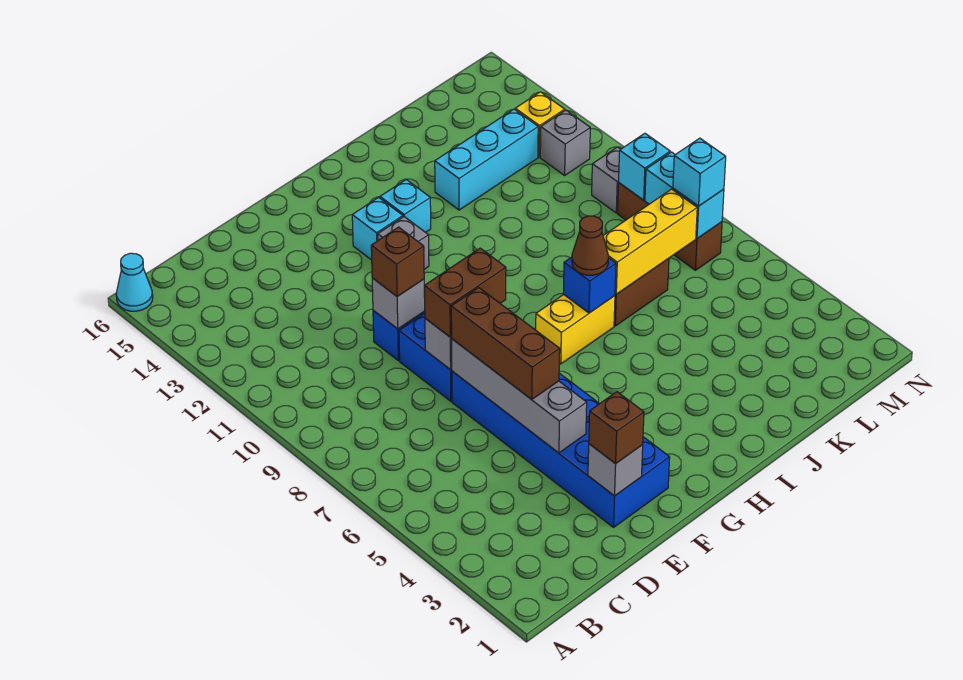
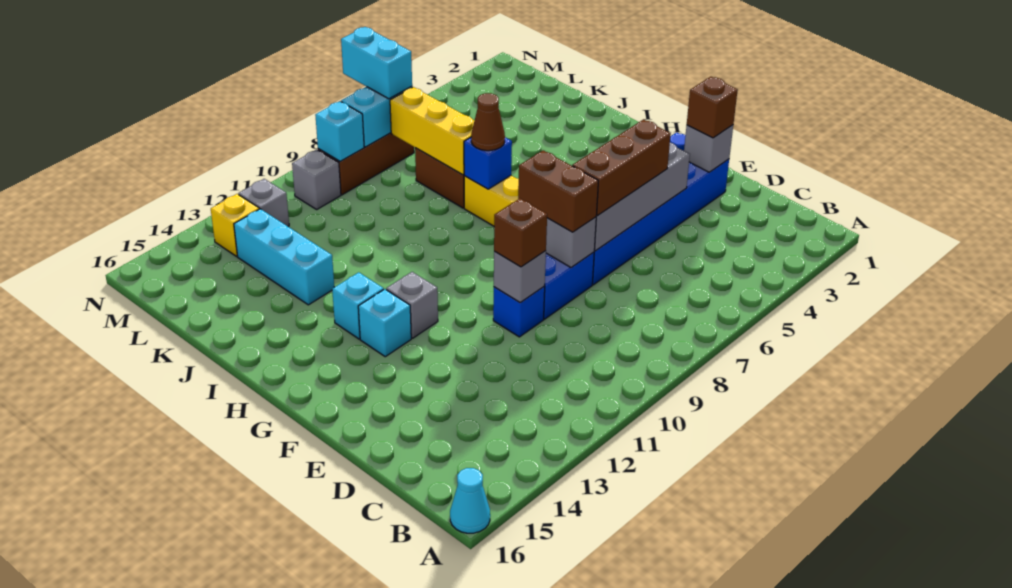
cyan 1x1 brick [673,138,726,206] -> cyan 1x2 brick [341,27,412,99]

